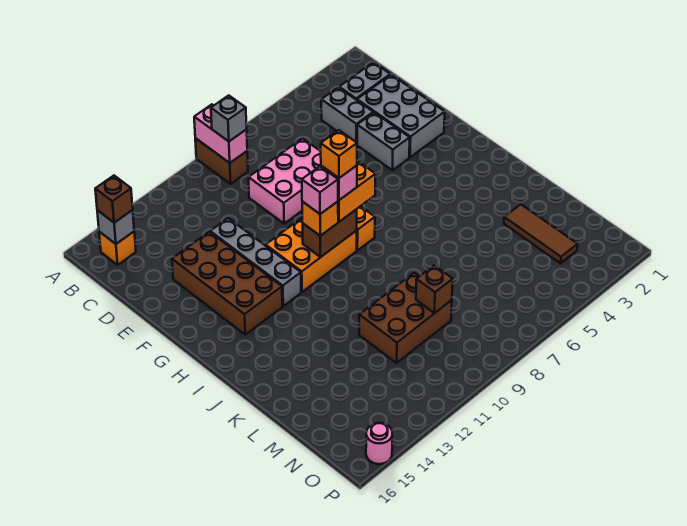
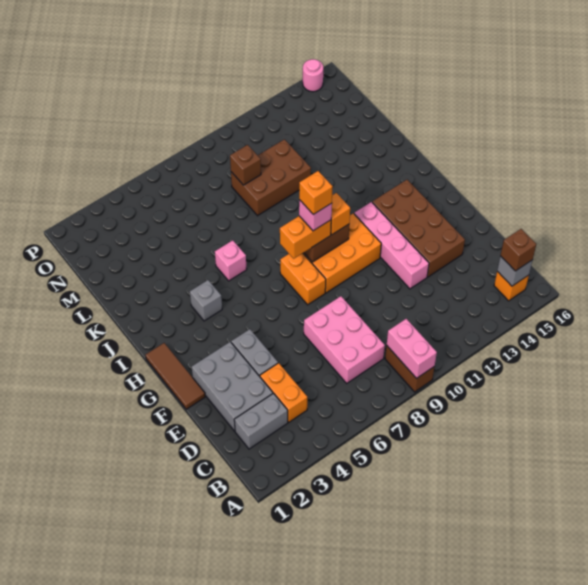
grey 1x1 brick [211,95,247,141] -> grey 1x1 brick moved to [190,280,222,321]
grey 1x2 brick [321,87,373,142] -> orange 1x2 brick [260,363,307,422]
pink 2x3 brick [249,138,321,223] -> pink 2x3 brick turned to [304,296,385,383]
grey 1x4 brick [210,218,301,306] -> pink 1x4 brick [354,202,429,289]
pink 1x1 brick [302,166,338,214] -> pink 1x1 brick moved to [215,240,247,281]
brown 1x3 tile [504,204,578,263] -> brown 1x3 tile moved to [145,343,205,409]

